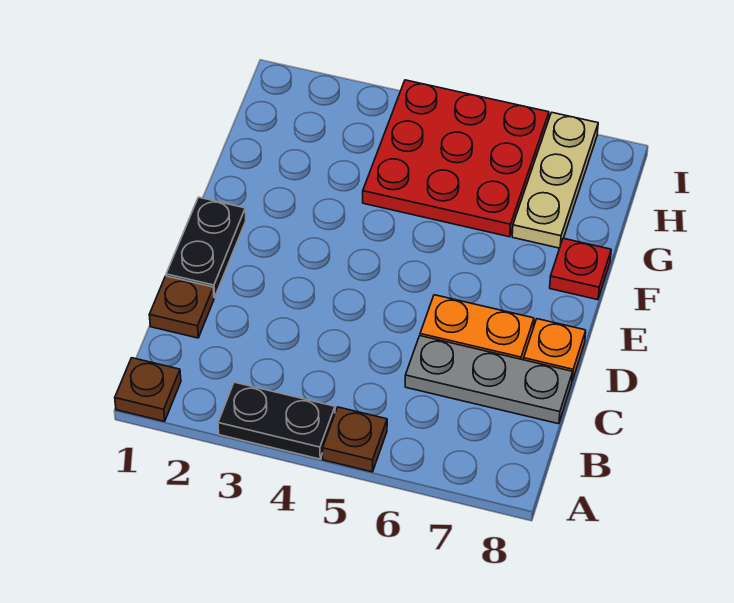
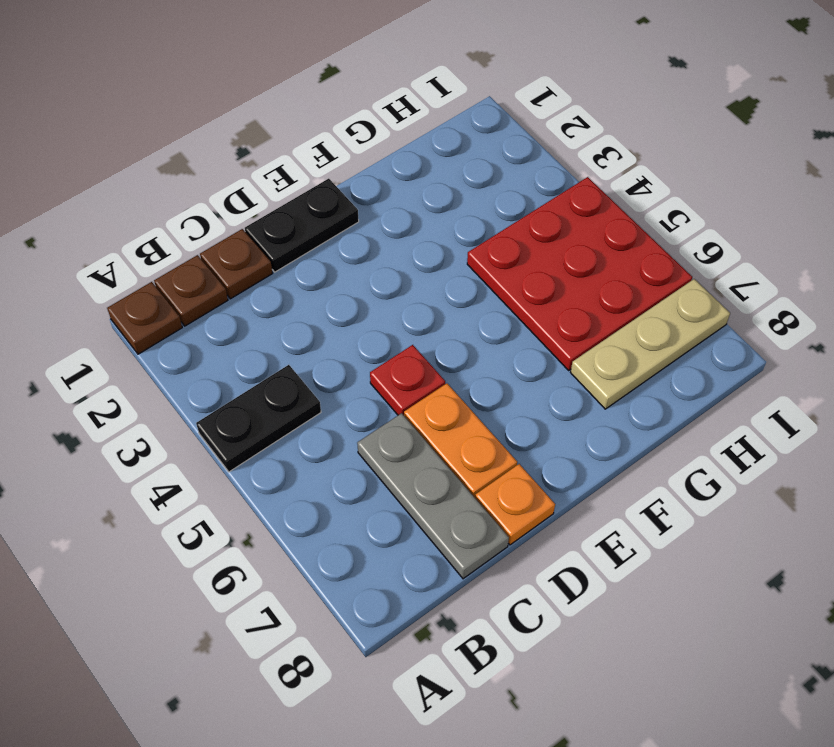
black 1x2 plate [218,382,335,459] -> black 1x2 plate turned to [196,365,321,472]
brown 1x1 plate [323,407,387,472] -> brown 1x1 plate moved to [154,255,228,326]
red 1x1 plate [550,238,611,300] -> red 1x1 plate moved to [370,345,445,415]

